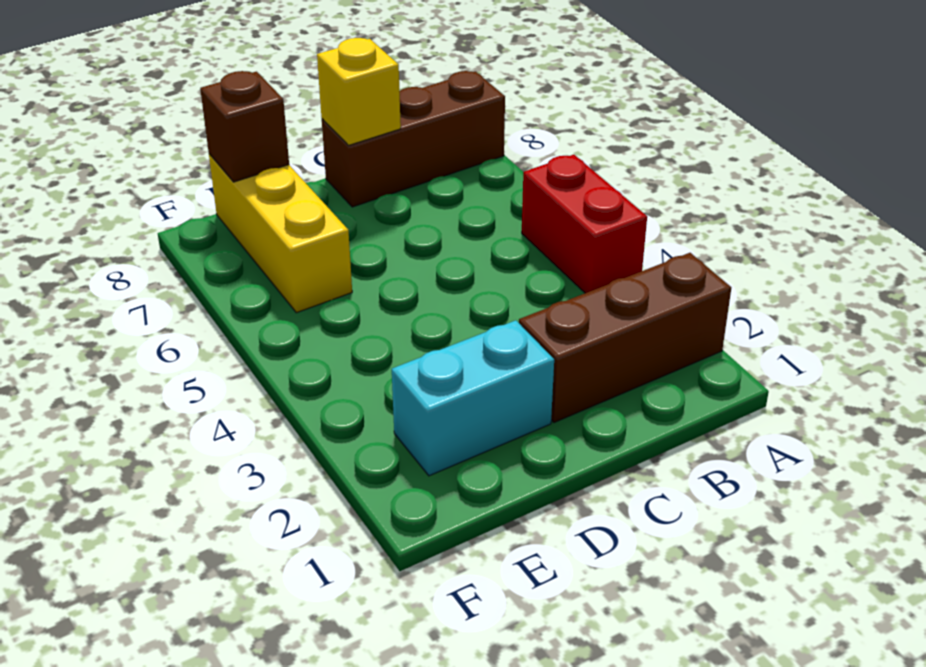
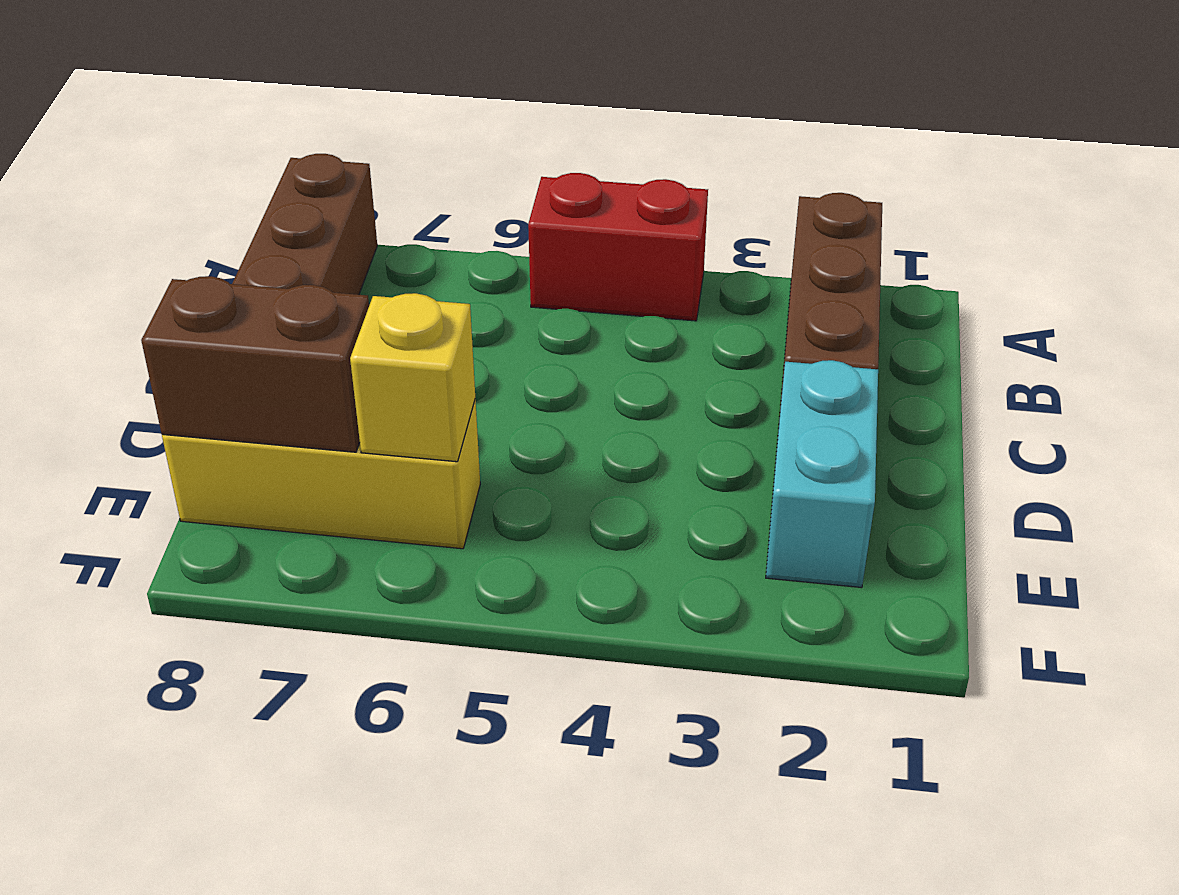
yellow 1x1 brick [317,38,401,145] -> yellow 1x1 brick moved to [350,293,475,462]
brown 1x1 brick [200,71,289,182] -> brown 1x2 brick [141,276,369,452]

